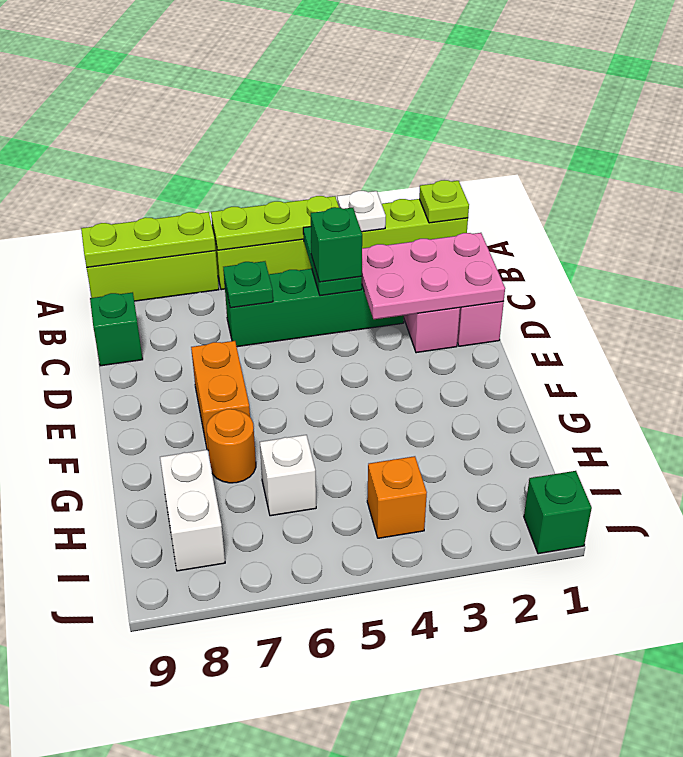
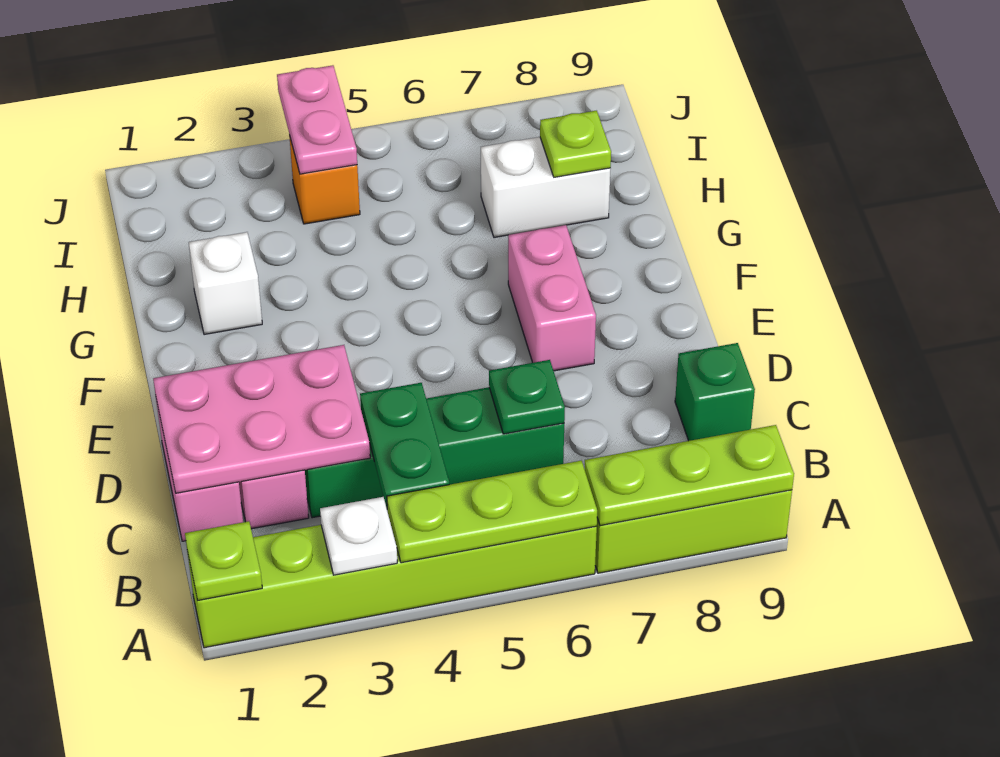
green 1x1 brick [311,207,362,282] -> none
orange 1x2 brick [191,341,250,450] -> pink 1x2 brick [508,225,596,371]
orange 1x1 round brick [207,409,256,483] -> none
white 1x1 brick [260,435,316,516] -> white 1x1 brick moved to [189,232,262,335]
white 1x2 brick [160,450,225,571] -> white 1x2 brick turned to [481,137,610,237]
none -> lime 1x1 plate [540,111,611,177]
none -> pink 1x2 plate [277,65,357,174]
green 1x1 brick [524,471,592,554] -> none

